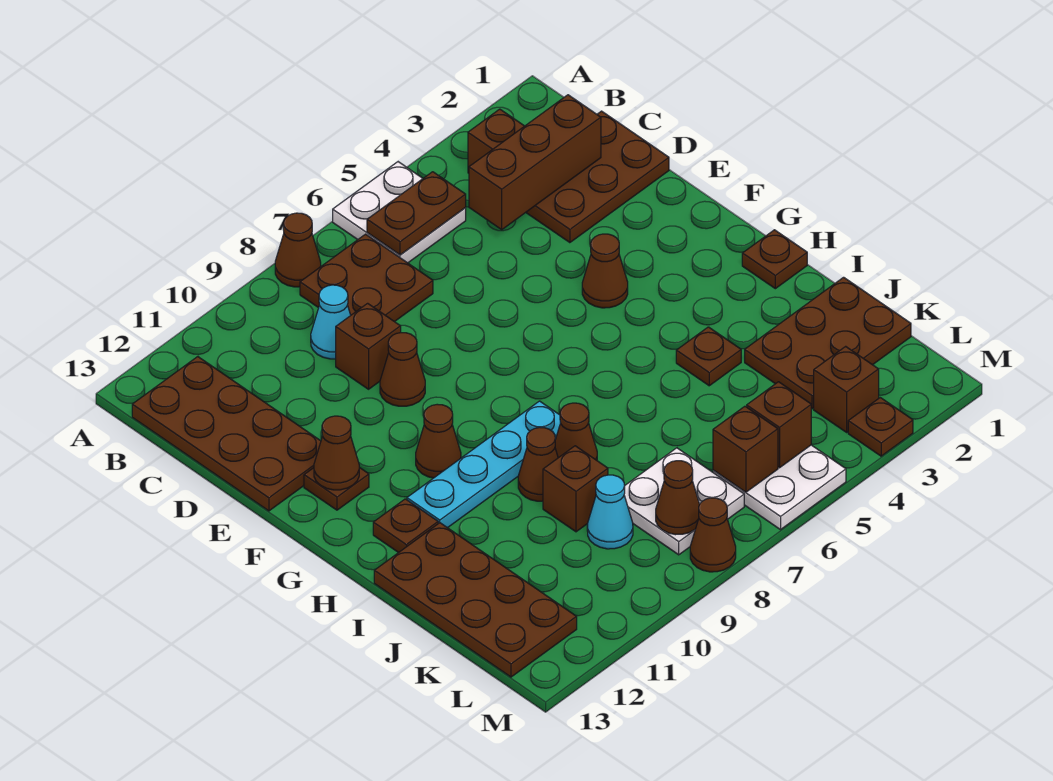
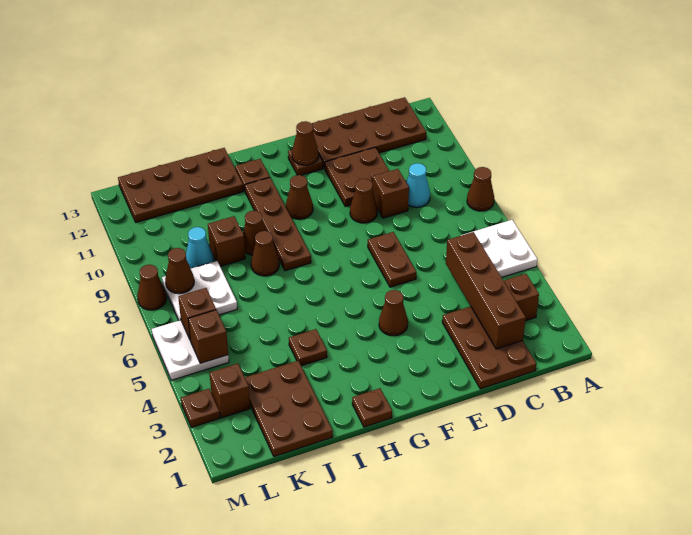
brown 1x2 plate [367,172,466,255] -> brown 1x2 plate moved to [368,232,416,287]
brown 2x2 plate [300,234,433,322] -> brown 2x2 plate moved to [324,147,389,206]
brown 1x3 brick [469,95,601,230] -> brown 1x4 brick [446,232,526,349]
cyan 1x4 plate [407,401,561,528] -> brown 1x4 plate [245,178,311,271]

